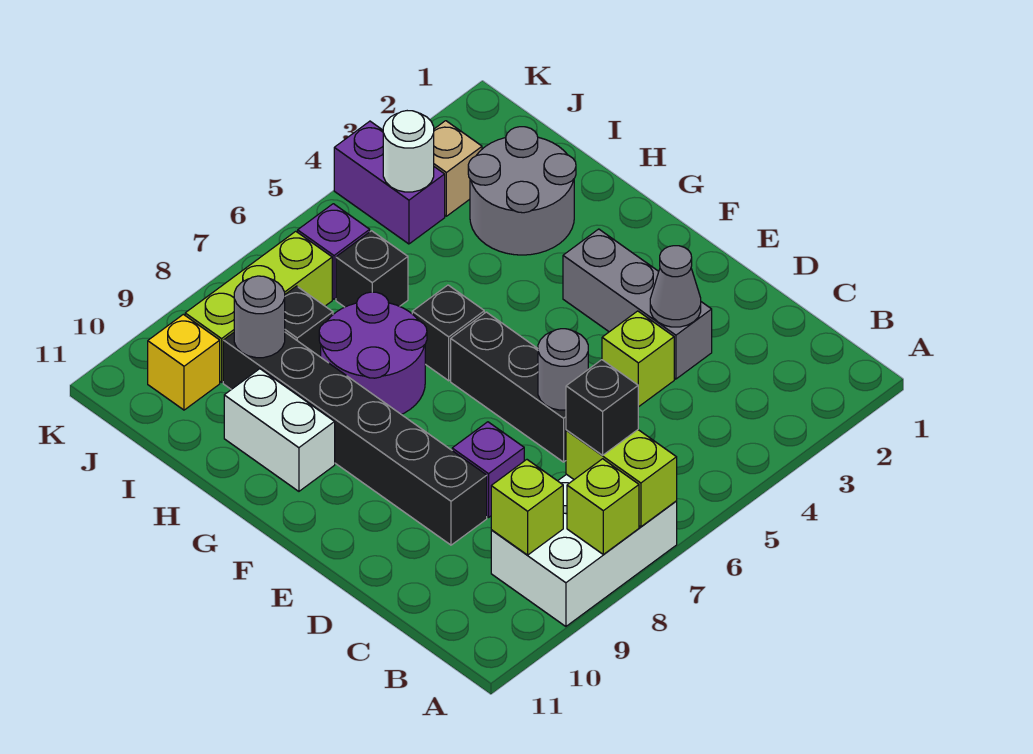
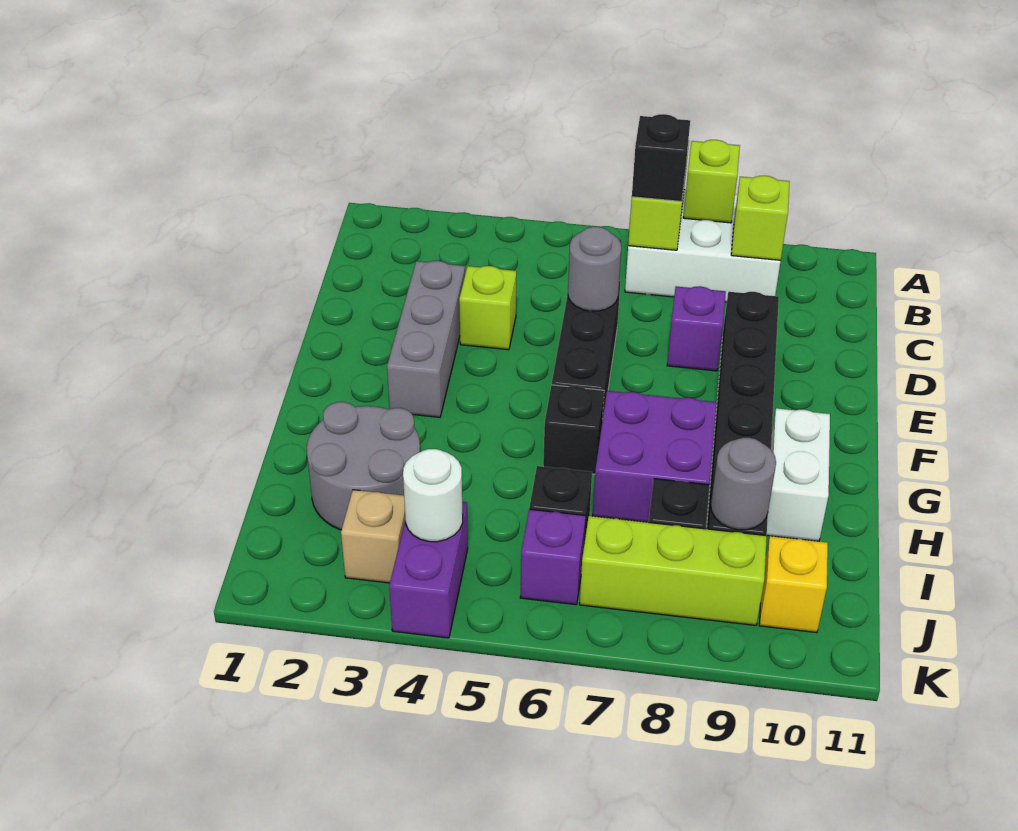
grey 1x1 cone [650,246,701,327] -> none
purple 2x2 round brick [319,292,427,414] -> purple 2x2 brick [593,391,716,522]

